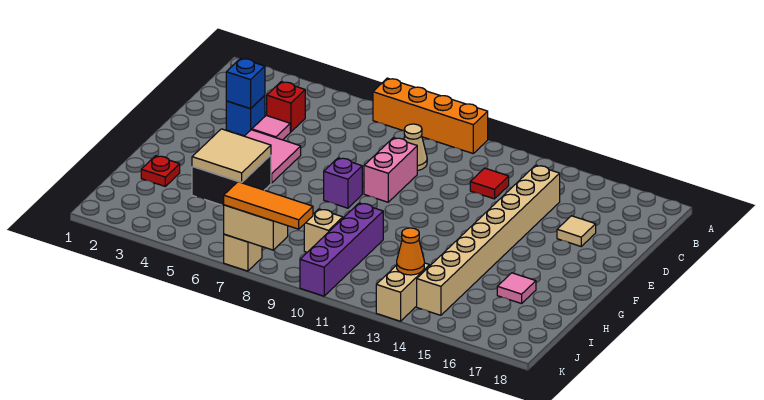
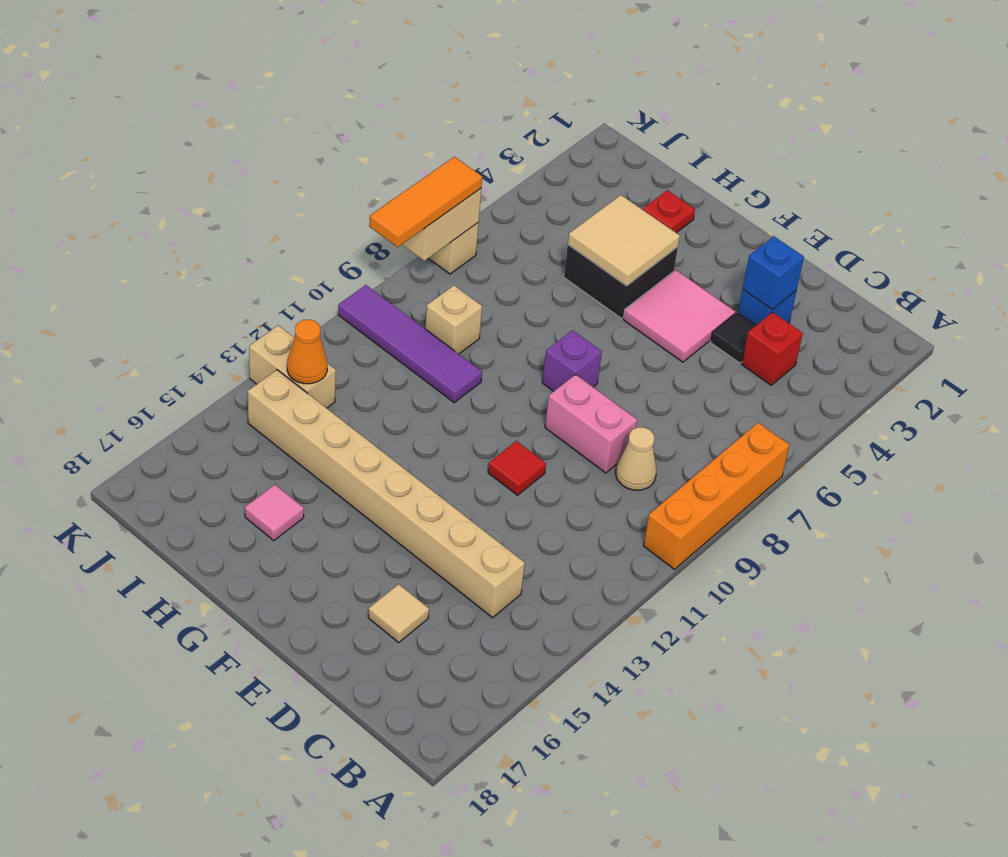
red 1x1 tile [470,168,509,199] -> red 1x1 tile moved to [488,441,546,495]
pink 1x1 tile [252,115,290,140] -> black 1x1 tile [710,313,756,363]
purple 1x4 brick [300,203,383,296] -> purple 1x4 tile [338,285,482,403]

